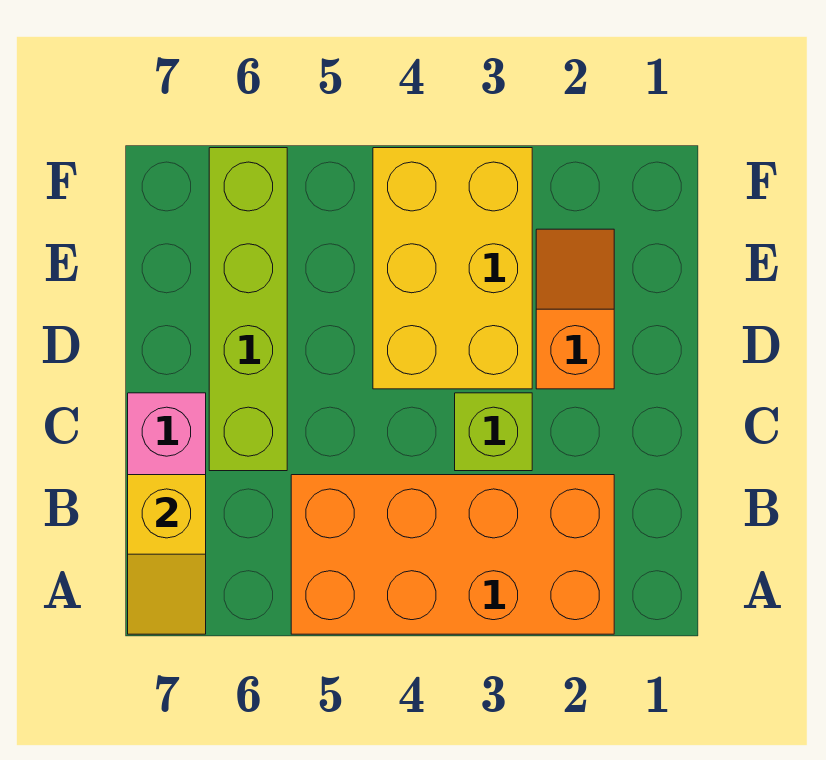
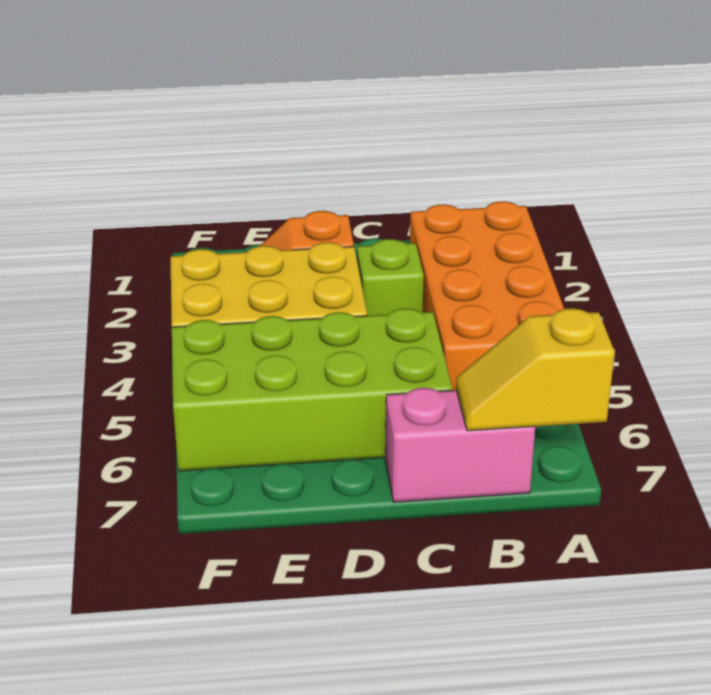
yellow 1x2 slope [128,475,206,634] -> yellow 1x2 slope turned to [456,308,615,431]
lime 1x4 brick [209,148,287,471] -> lime 2x4 brick [172,308,452,471]

